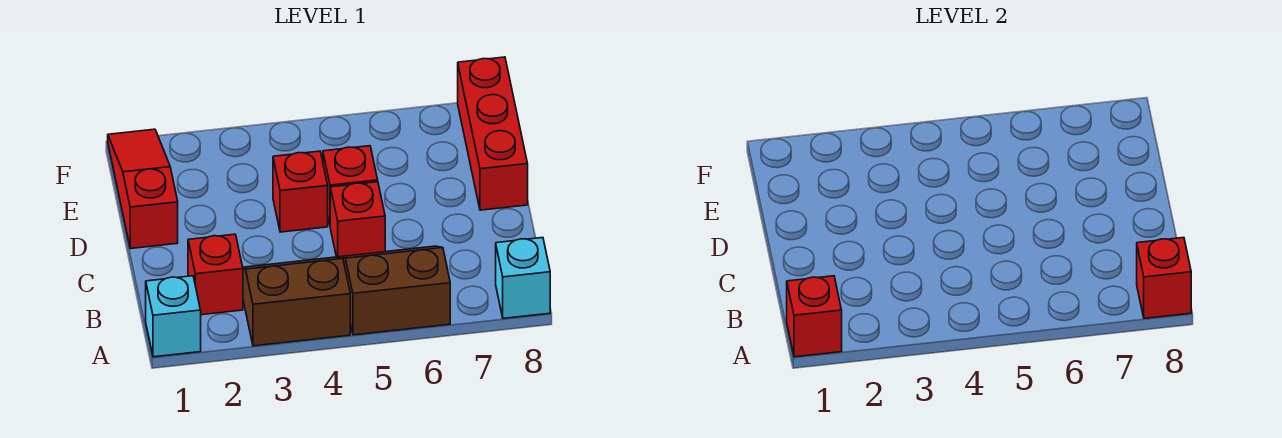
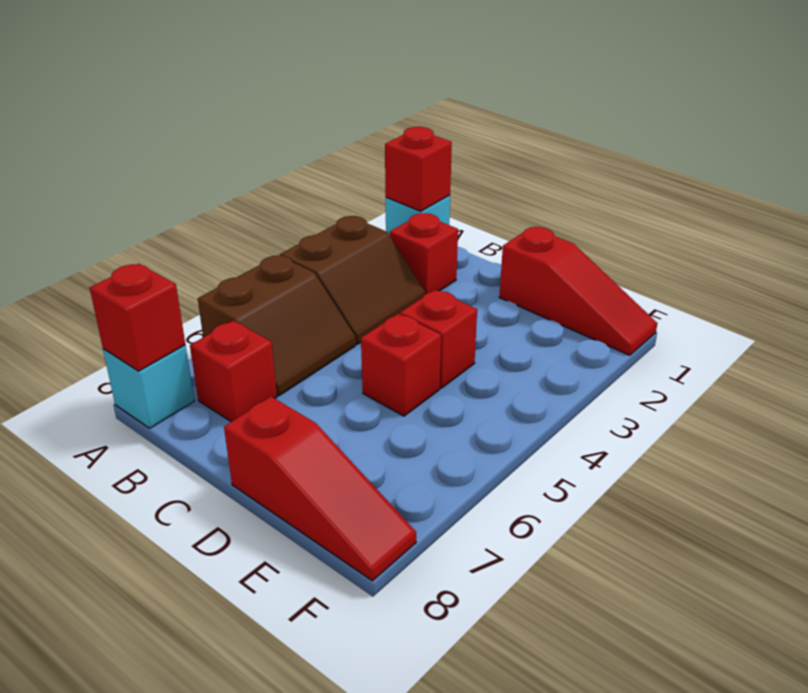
red 1x1 brick [330,182,385,257] -> red 1x1 brick moved to [190,321,277,422]
red 1x3 brick [458,57,528,210] -> red 1x3 slope [224,396,416,581]

